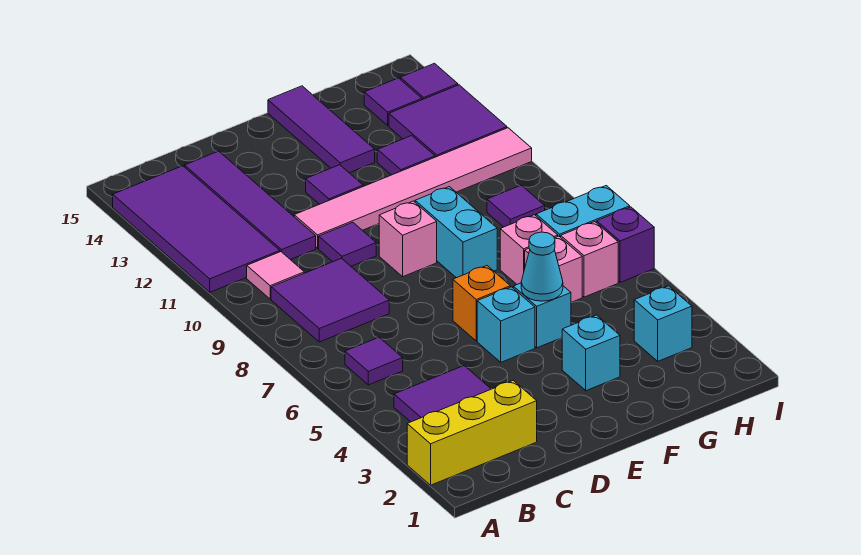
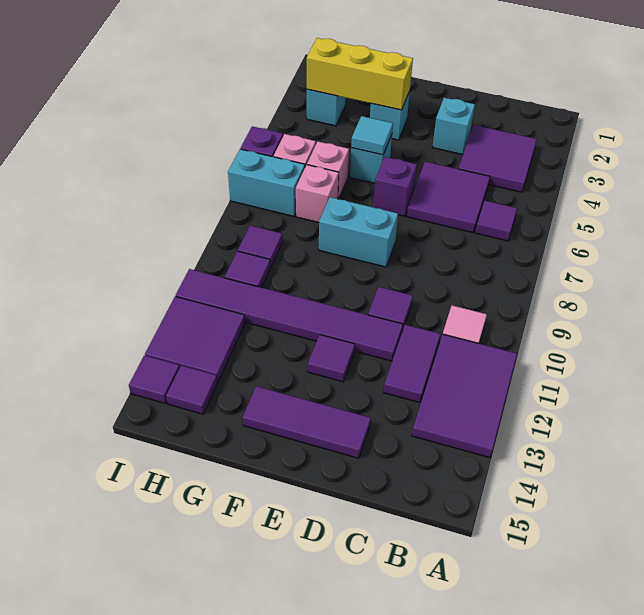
yellow 1x3 brick [407,380,537,485] -> yellow 1x3 brick moved to [306,38,413,110]
purple 2x4 tile [113,166,280,292] -> purple 2x3 tile [412,334,517,458]
purple 2x2 tile [271,258,389,342] -> purple 2x2 tile moved to [407,162,490,233]
purple 1x4 tile [185,151,316,260] -> purple 1x2 tile [384,325,440,402]
pink 1x6 tile [294,128,532,248] -> purple 1x6 tile [176,269,403,361]
cyan 1x1 brick [477,287,535,362] -> cyan 1x1 brick moved to [433,98,475,154]
orange 1x1 brick [453,266,510,341] -> purple 1x1 brick [373,157,417,216]
pink 1x1 brick [379,201,437,277] -> none
cyan 1x1 cone [521,232,563,301] -> cyan 1x1 tile [351,116,393,155]
cyan 1x2 brick [415,187,497,278] -> cyan 1x2 brick turned to [319,197,398,267]
purple 1x3 tile [268,86,375,173] -> purple 1x3 tile turned to [243,386,371,458]
purple 1x1 tile [377,136,435,175] -> purple 1x1 tile moved to [225,251,270,288]

